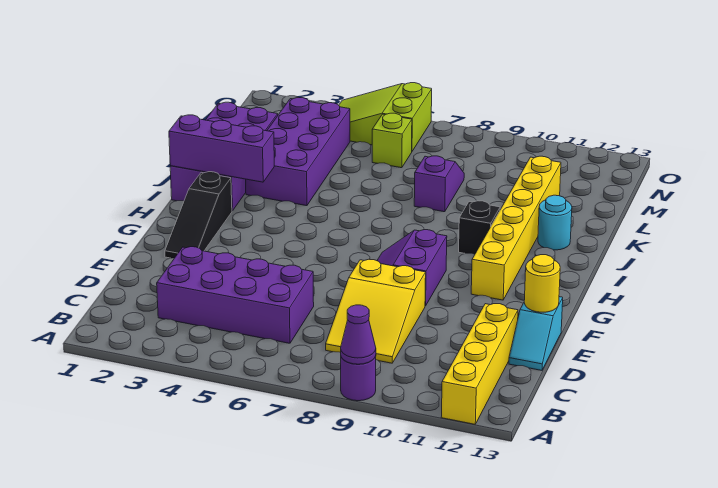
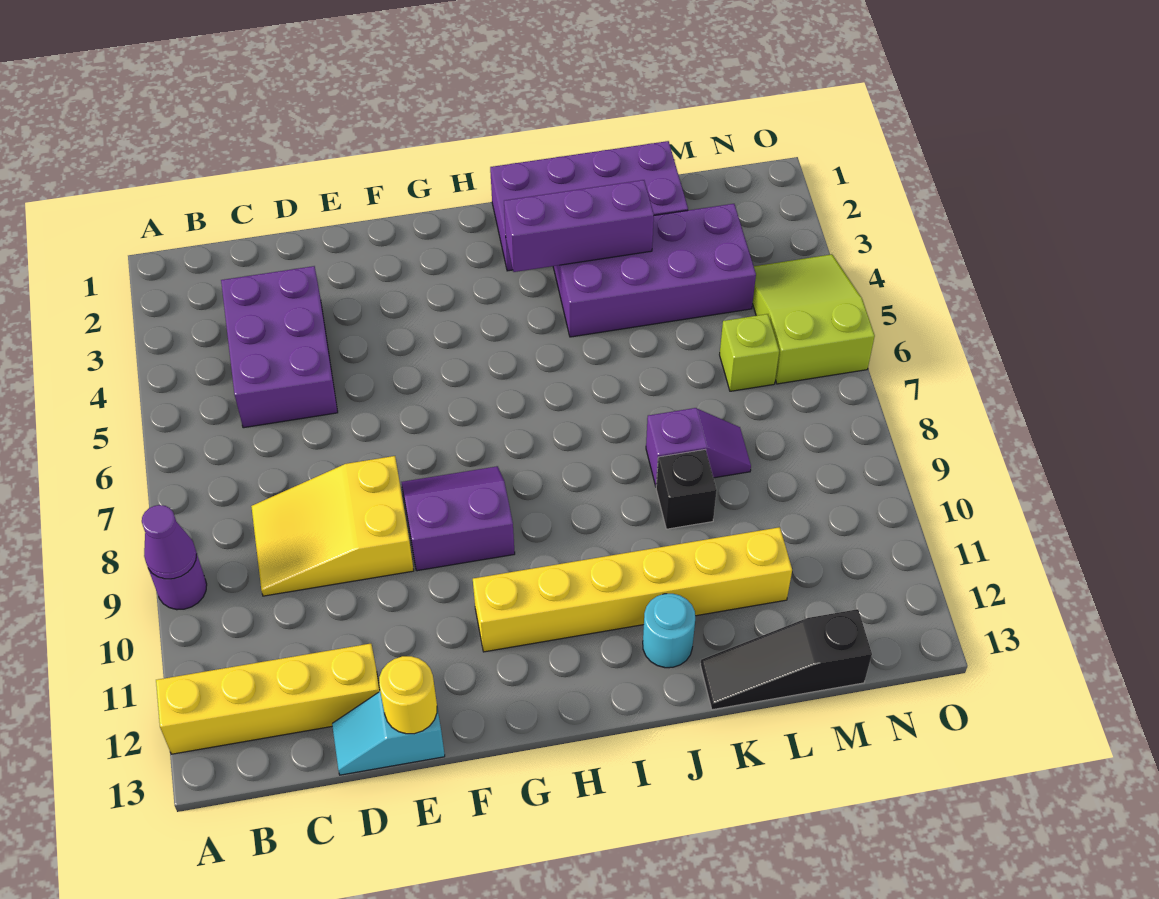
purple 2x4 brick [157,247,314,343] -> purple 2x3 brick [221,266,338,428]
black 1x3 slope [165,172,232,258] -> black 1x3 slope moved to [700,609,872,710]
purple 1x3 brick [169,115,274,182] -> purple 1x3 brick turned to [504,180,654,272]
black 1x1 brick [459,201,500,254] -> black 1x1 brick moved to [656,450,717,529]

